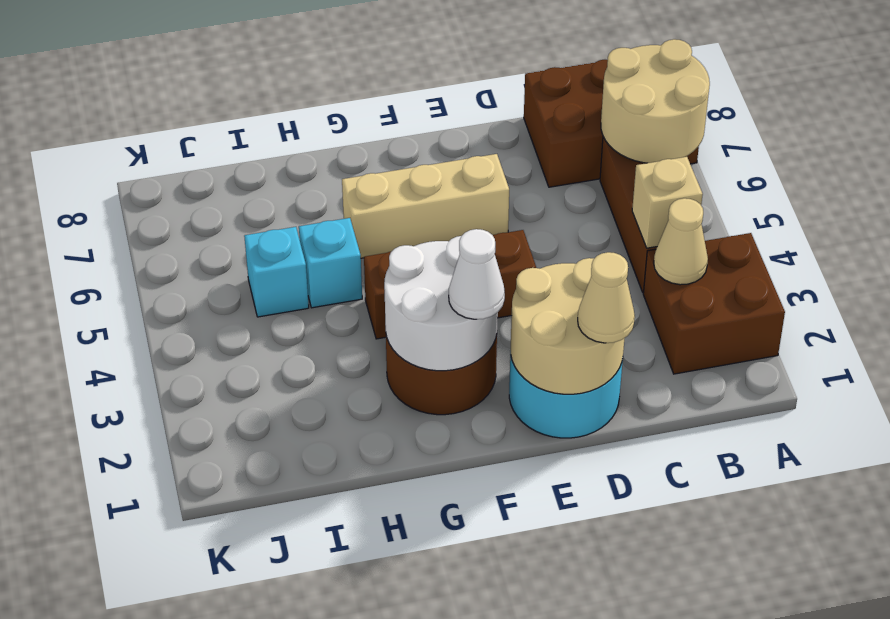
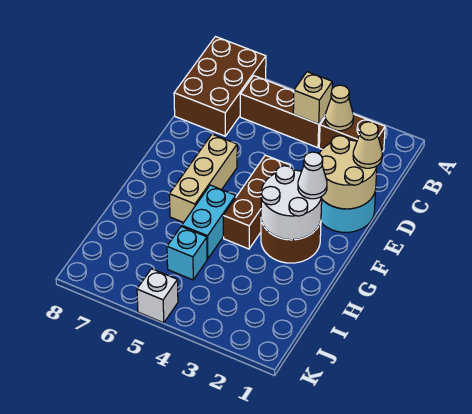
brown 2x2 brick [643,233,785,374] -> brown 1x2 brick [319,114,385,152]
tan 2x2 round brick [601,39,710,163] -> none
cyan 1x1 brick [299,218,362,308] -> cyan 1x2 brick [182,185,236,259]
none -> white 1x1 brick [137,269,178,323]

